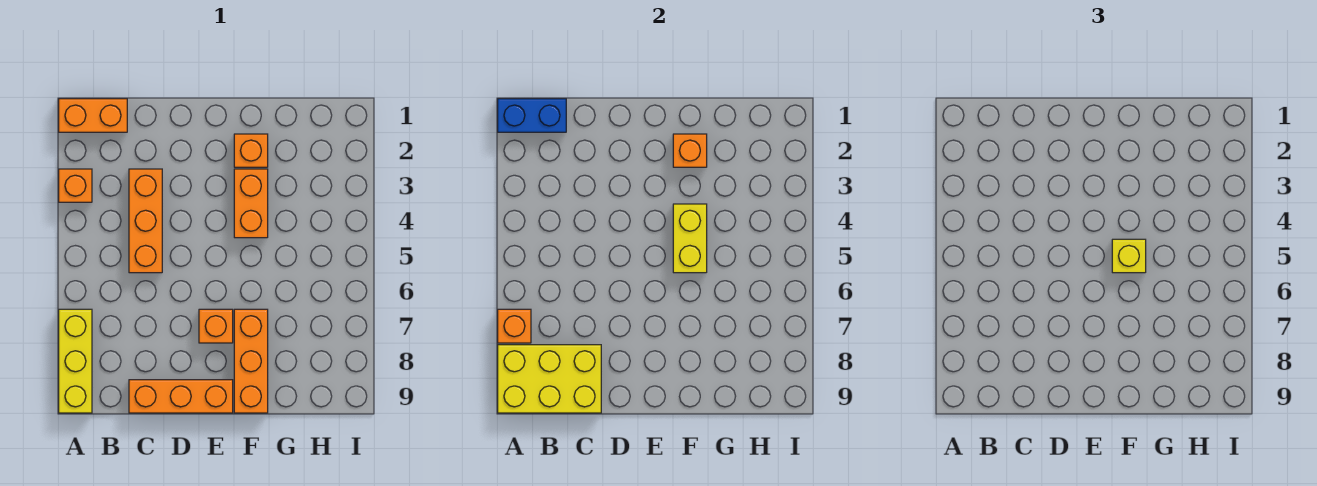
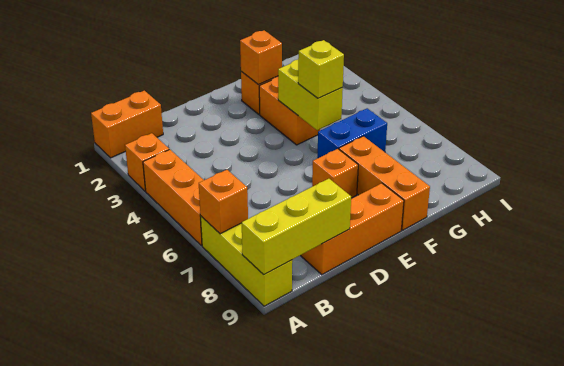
blue 1x2 brick [498,99,566,132] -> blue 1x2 brick moved to [317,108,387,158]
yellow 2x3 brick [498,345,601,413] -> yellow 1x3 brick [242,179,351,275]
orange 1x3 brick [129,169,162,273] -> orange 1x3 brick moved to [143,149,204,246]

